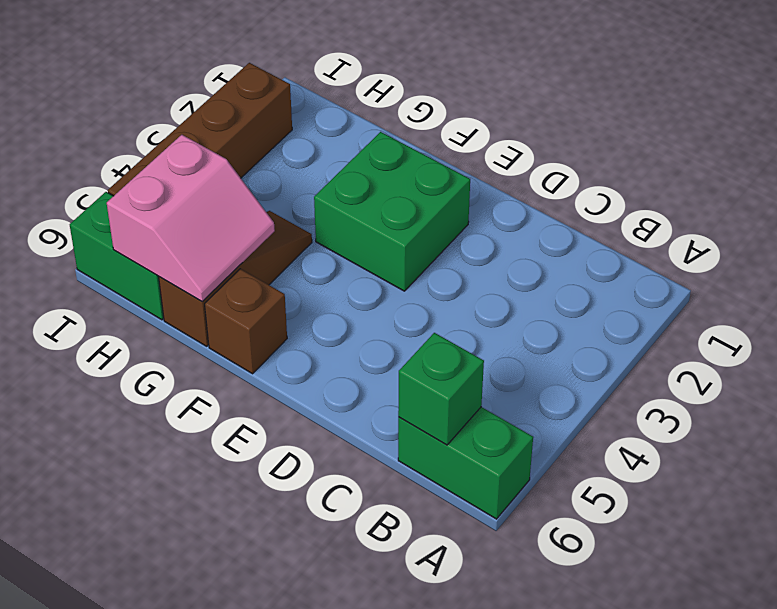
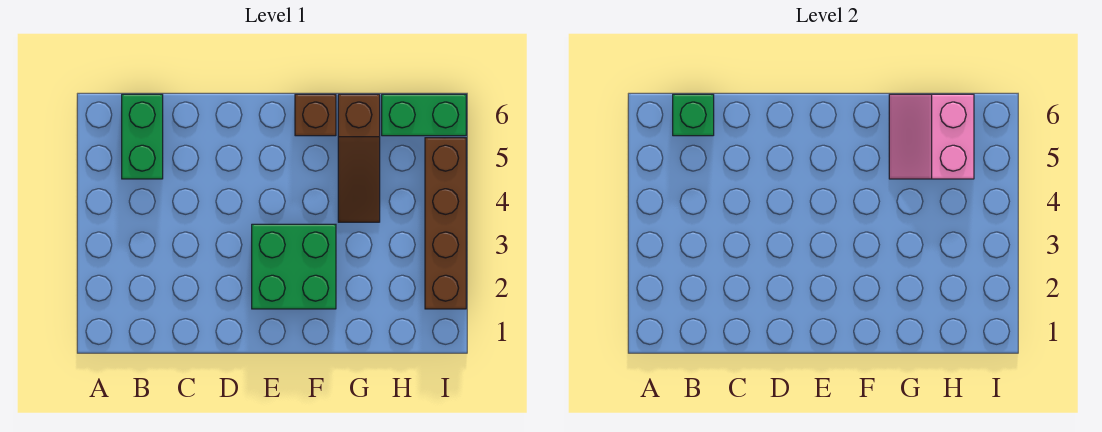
green 1x2 brick [398,407,533,519] -> green 1x2 brick turned to [122,94,163,179]

